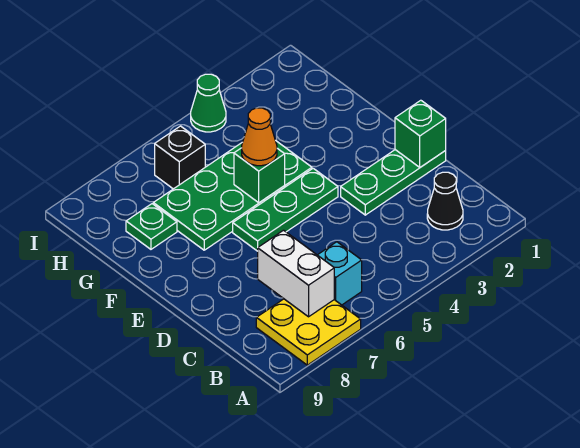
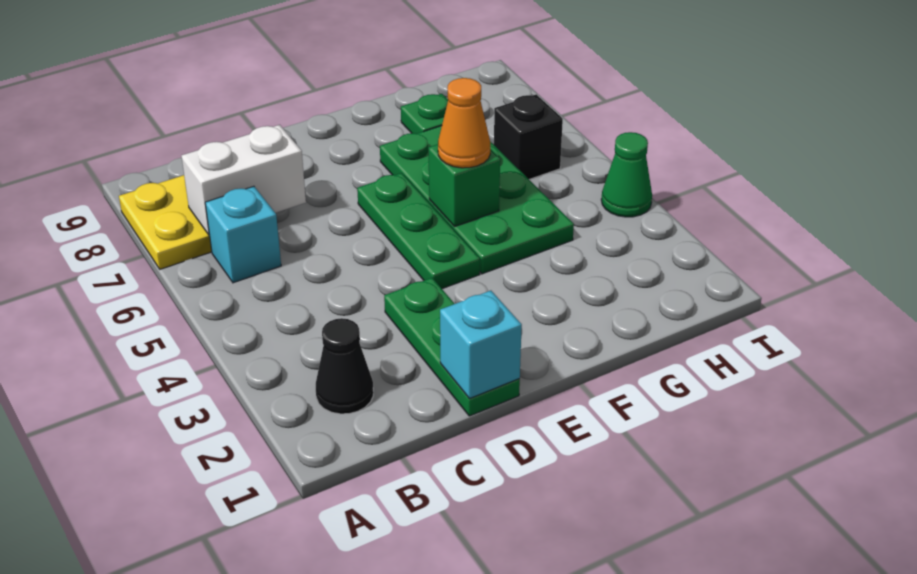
green 1x1 brick [395,100,446,167] -> cyan 1x1 brick [440,291,522,399]

